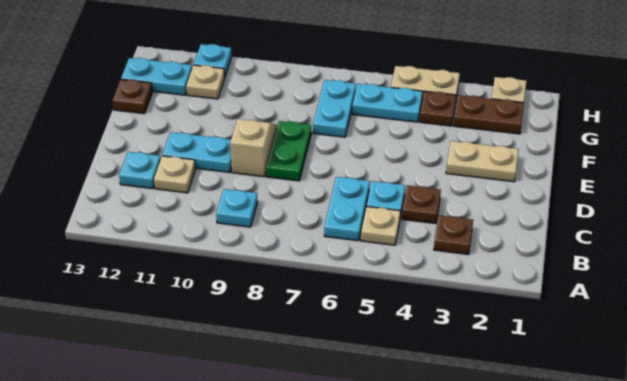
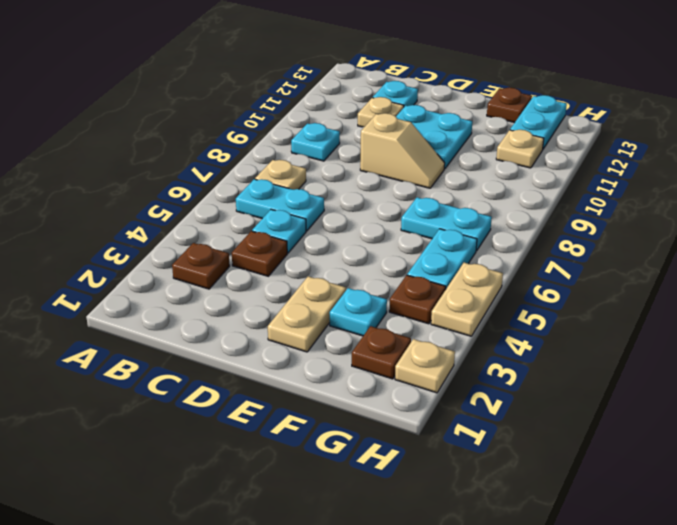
tan 1x1 plate [361,206,400,245] -> tan 1x1 plate moved to [255,160,306,190]
green 1x2 plate [266,121,311,181] -> none
cyan 1x2 plate [162,132,232,173] -> cyan 2x2 plate [396,105,472,169]
brown 1x2 plate [454,95,524,134] -> brown 1x1 plate [352,326,411,379]
cyan 1x1 plate [194,44,232,76] -> cyan 1x1 plate moved to [330,288,387,336]

